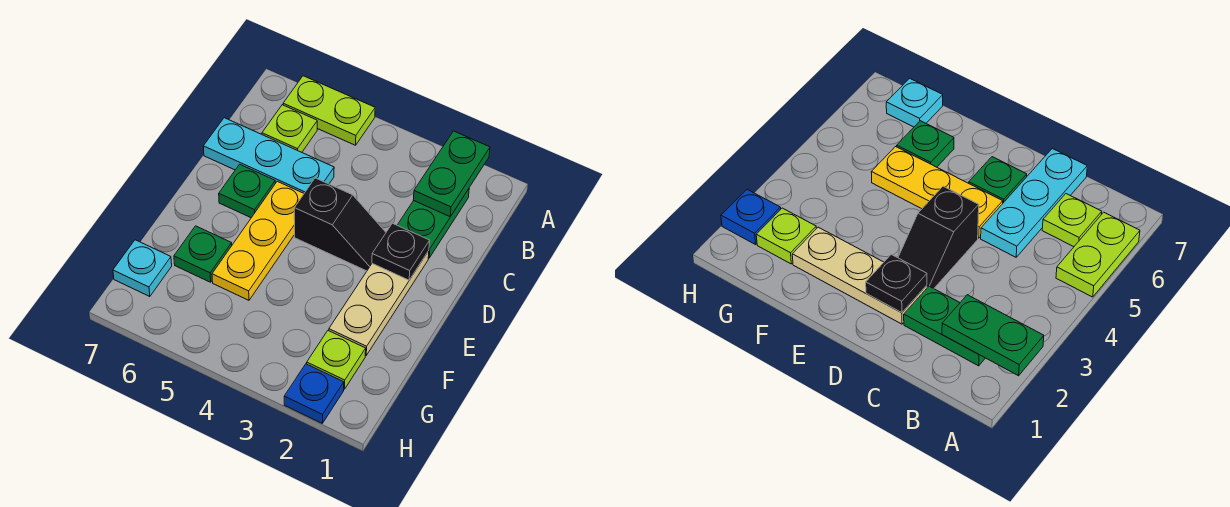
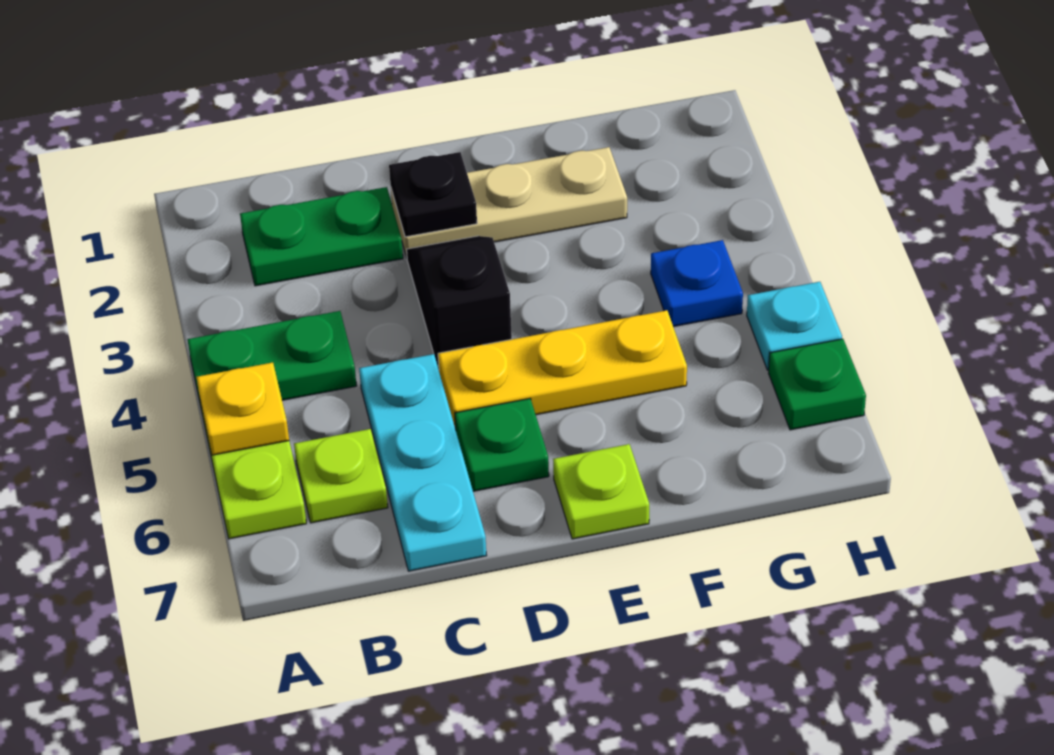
green 1x2 plate [413,131,490,217] -> green 1x2 plate moved to [187,311,357,410]
none -> yellow 1x1 plate [197,363,289,455]
green 1x1 plate [174,226,232,282] -> green 1x1 plate moved to [769,339,866,430]
lime 1x1 plate [307,331,366,389] -> lime 1x1 plate moved to [553,444,649,539]
cyan 1x1 plate [113,240,172,297] -> cyan 1x1 plate moved to [747,282,842,370]
blue 1x1 plate [284,364,344,423] -> blue 1x1 plate moved to [651,240,743,327]

